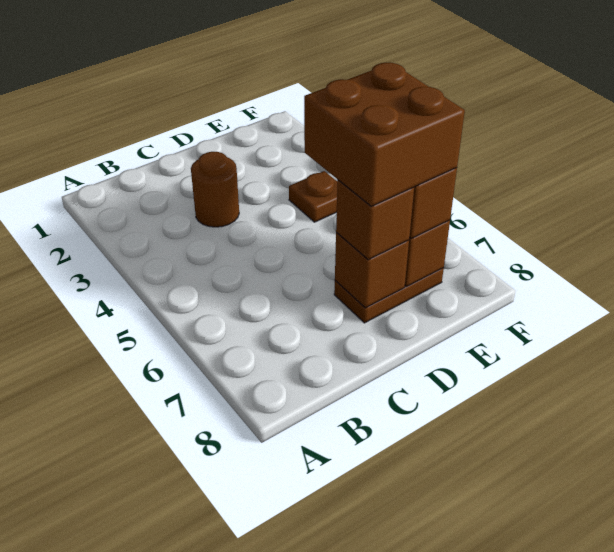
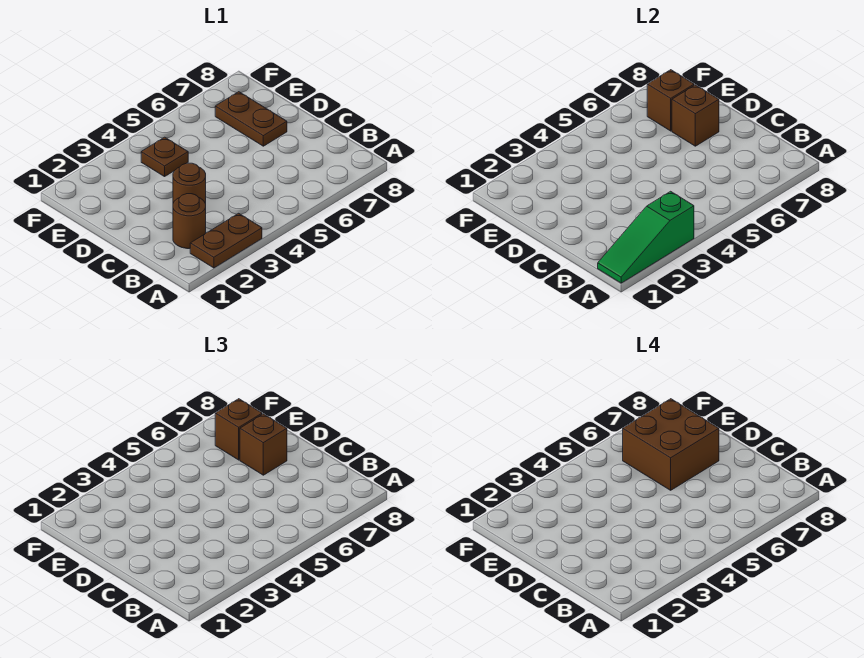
none -> green 1x3 slope [598,191,694,283]
none -> brown 1x2 plate [190,213,262,268]
none -> brown 1x1 round brick [173,194,206,249]

